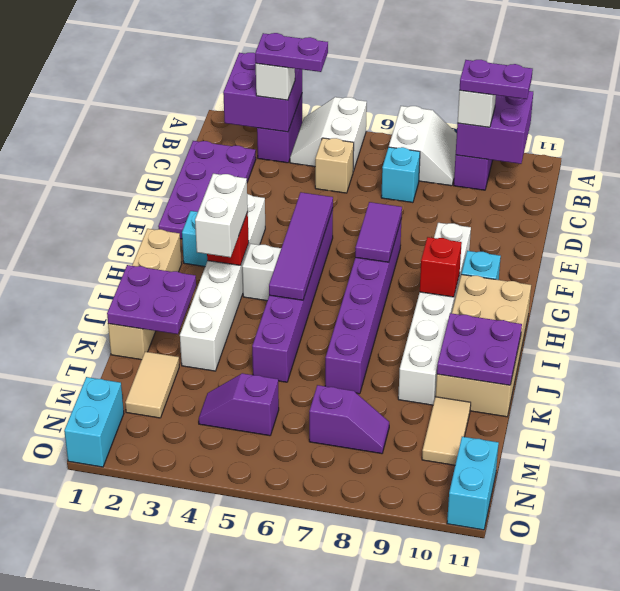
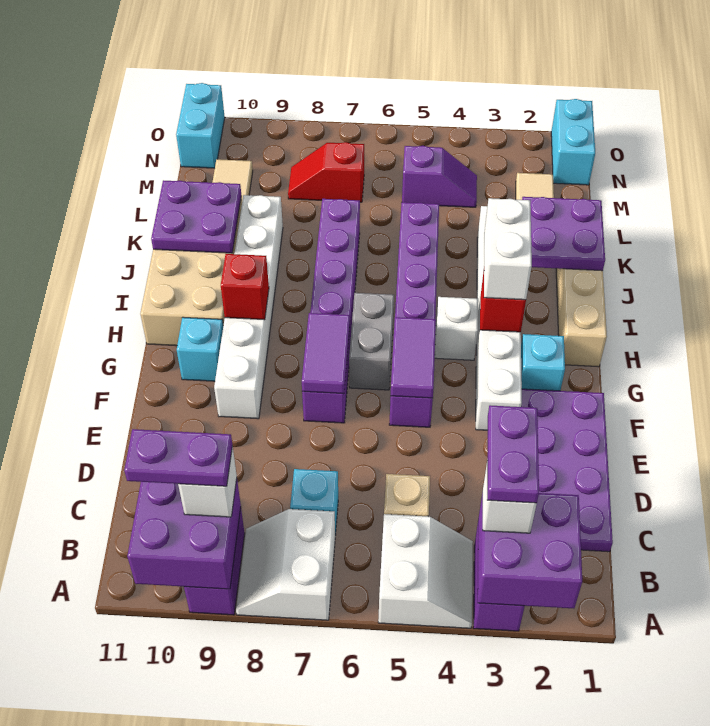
purple 1x2 plate [255,33,328,72] -> purple 1x2 plate turned to [487,405,539,503]
purple 1x4 tile [269,192,333,300] -> purple 1x2 tile [391,317,436,398]
none -> grey 1x2 brick [349,293,394,390]
purple 1x2 slope [309,385,389,454] -> red 1x2 slope [288,142,364,202]

